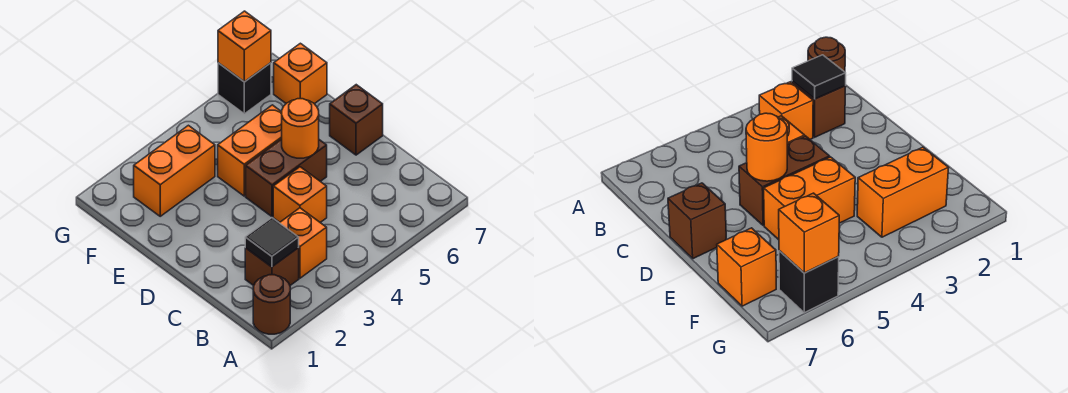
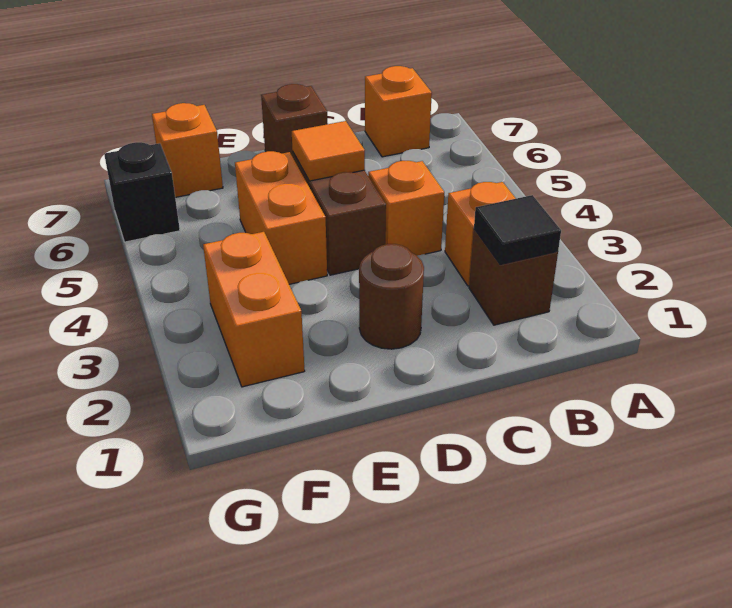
brown 1x1 round brick [253,275,290,334] -> brown 1x1 round brick moved to [359,244,424,349]
orange 1x1 round brick [282,99,319,158] -> orange 1x1 tile [292,121,365,181]
orange 1x1 brick [218,11,271,82] -> orange 1x1 brick moved to [365,66,432,157]

